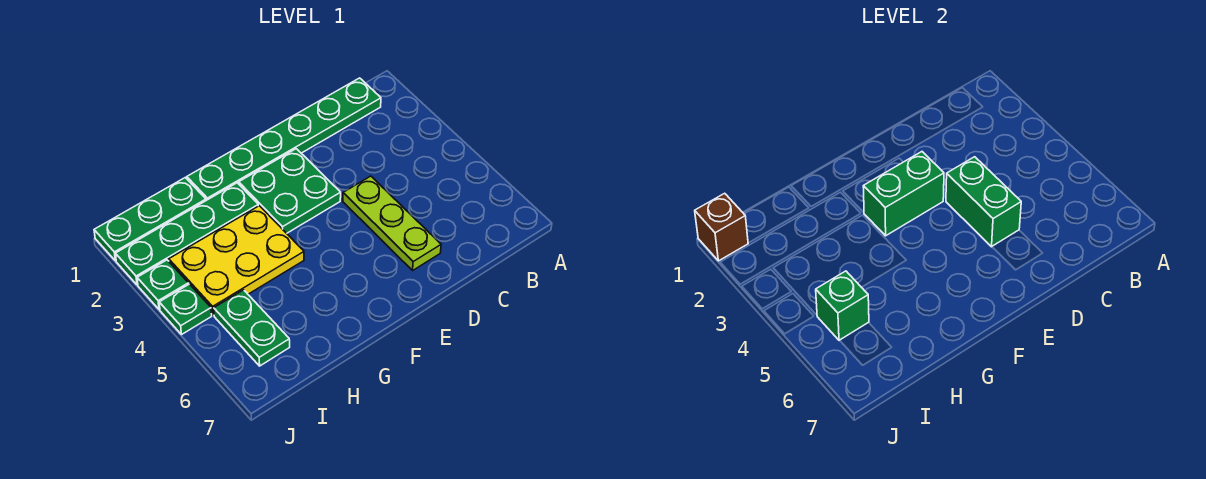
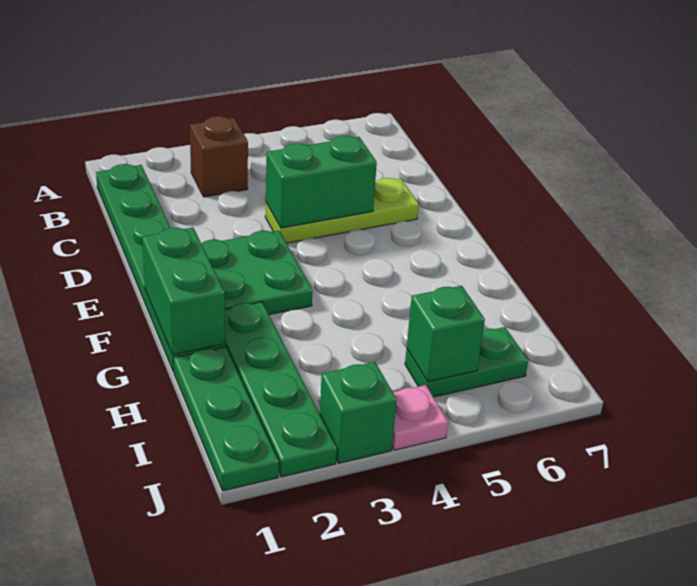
green 1x2 brick [863,152,944,236] -> green 1x2 brick moved to [142,228,225,355]
yellow 2x3 plate [169,206,304,315] -> none
brown 1x1 brick [695,193,748,261] -> brown 1x1 brick moved to [190,116,248,197]
green 1x1 plate [137,260,189,309] -> green 1x1 brick [320,362,397,463]
green 1x1 plate [159,284,212,335] -> pink 1x1 plate [392,385,448,450]

